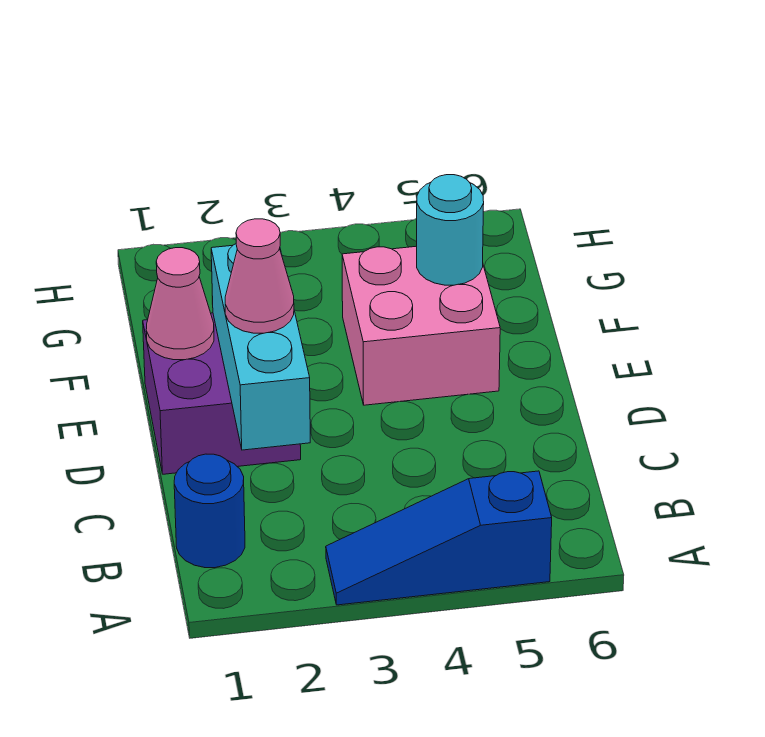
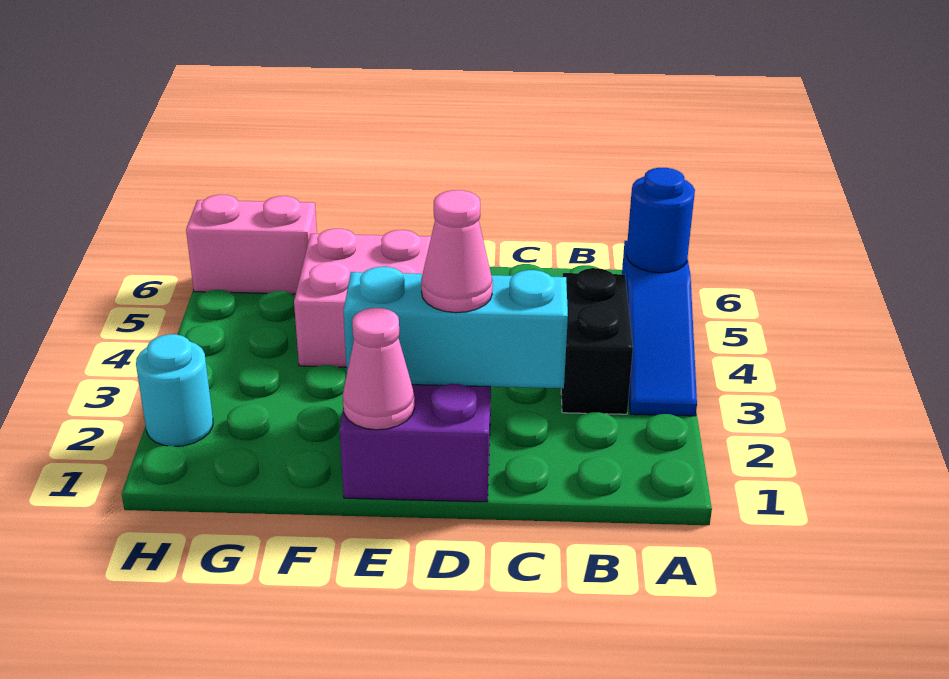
blue 1x1 round brick [174,454,245,568] -> blue 1x1 round brick moved to [626,168,695,273]
none -> black 1x2 brick [561,268,633,414]
cyan 1x1 round brick [417,175,484,285] -> cyan 1x1 round brick moved to [136,334,213,447]
none -> pink 1x2 brick [186,195,317,294]

